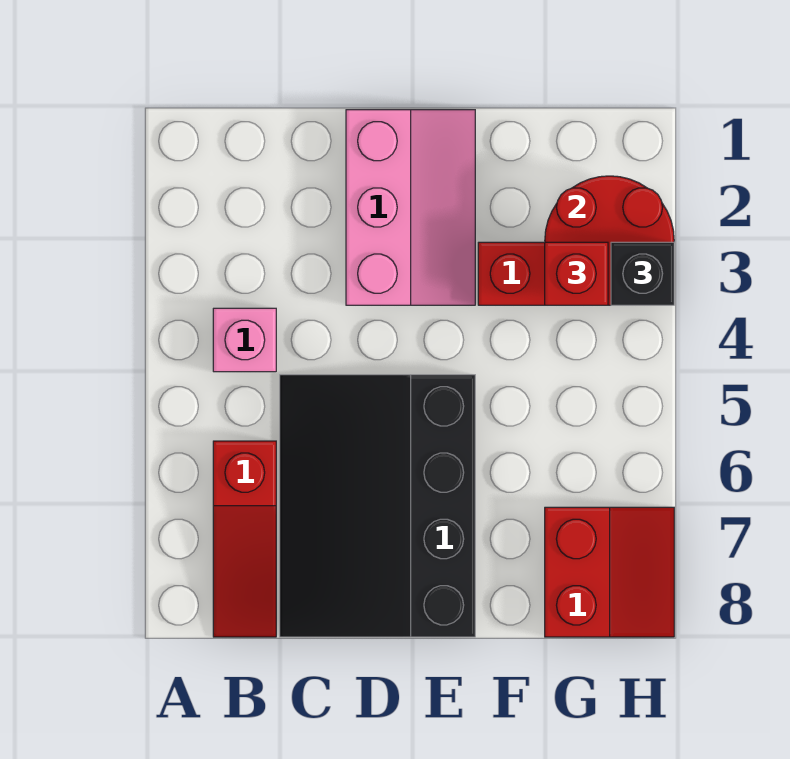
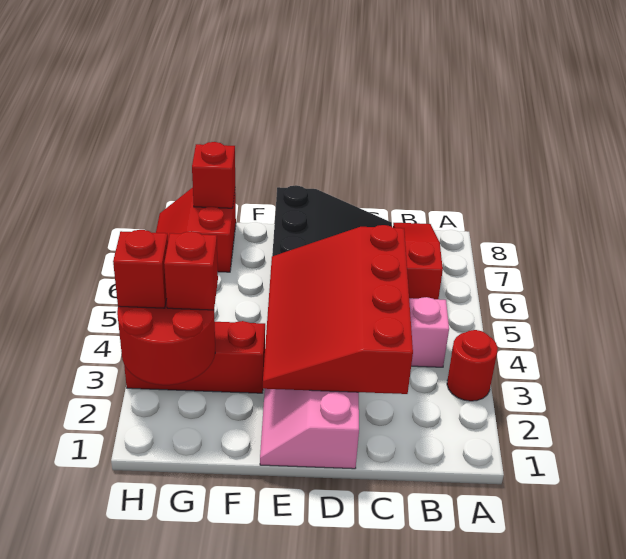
none -> red 1x1 round brick [447,330,498,401]
none -> red 3x4 slope [263,225,413,394]
none -> red 1x1 brick [192,142,235,208]
black 1x1 brick [611,242,674,305] -> red 1x1 brick [113,230,168,308]

